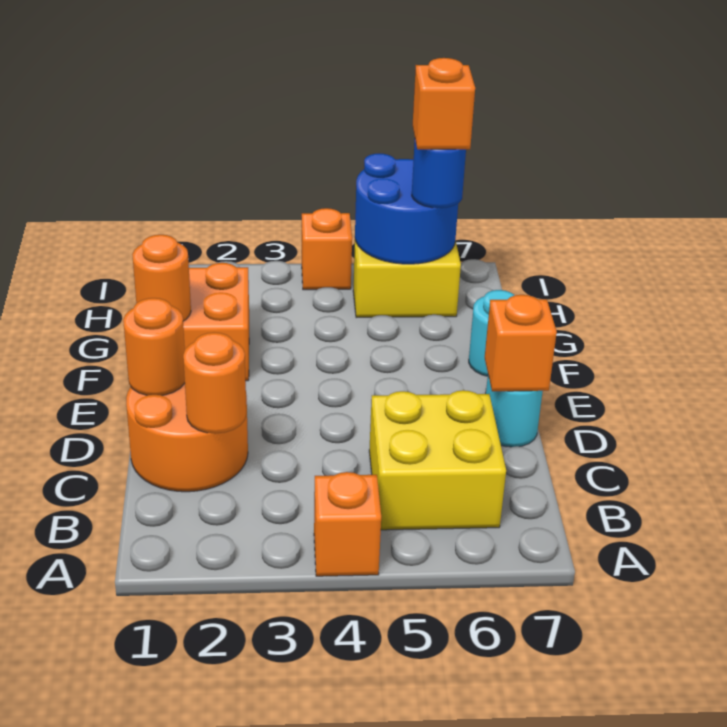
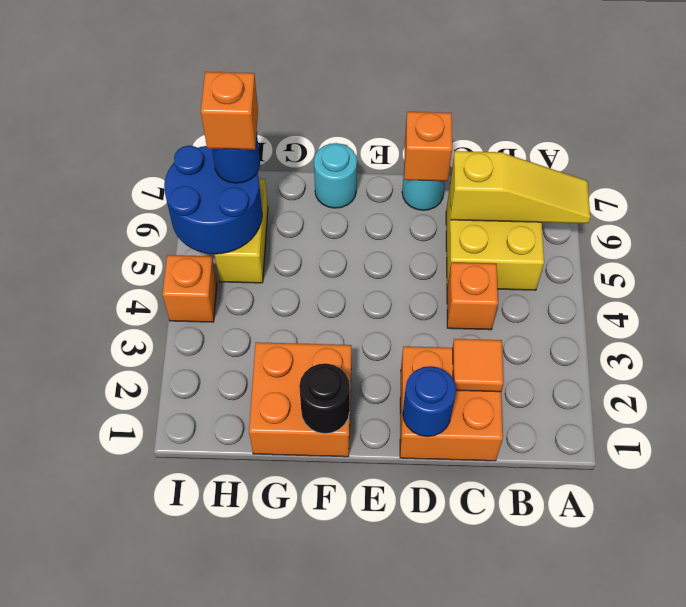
orange 1x1 brick [314,472,381,576] -> orange 1x1 brick moved to [447,262,498,330]
none -> yellow 1x3 slope [450,151,590,223]
orange 2x2 round brick [126,384,248,492] -> orange 2x2 brick [400,346,503,461]
orange 1x1 round brick [183,332,246,434] -> orange 1x1 tile [453,339,503,392]
orange 1x1 round brick [123,298,185,395] -> blue 1x1 round brick [403,366,456,437]
orange 1x1 round brick [132,235,191,321] -> black 1x1 round brick [299,363,350,434]

